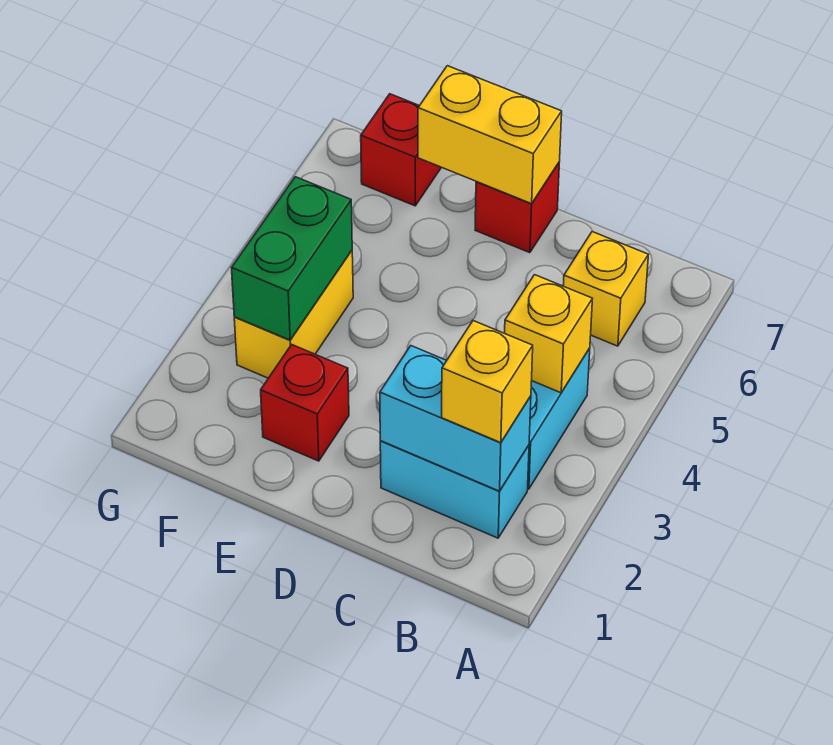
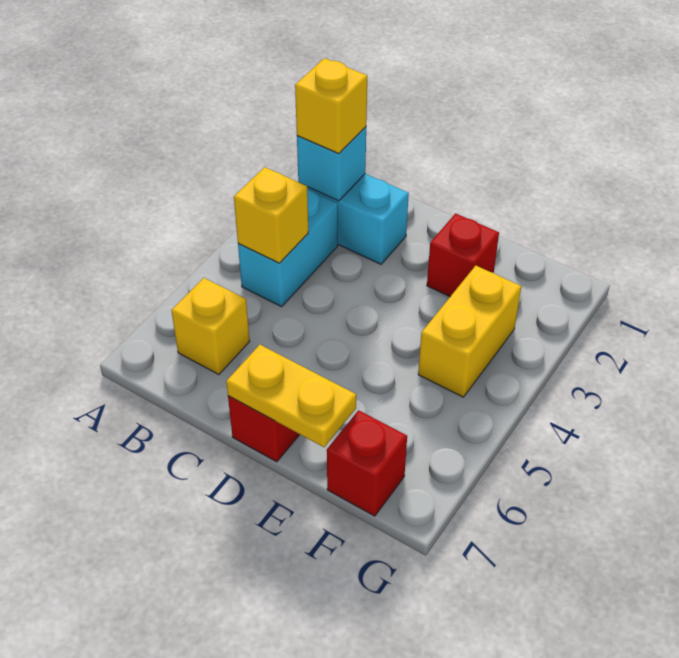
cyan 1x2 brick [380,346,531,491] -> cyan 1x1 brick [297,127,366,201]
yellow 1x2 brick [418,66,562,204] -> yellow 1x2 plate [226,345,356,447]
green 1x2 brick [232,177,352,340] -> none

